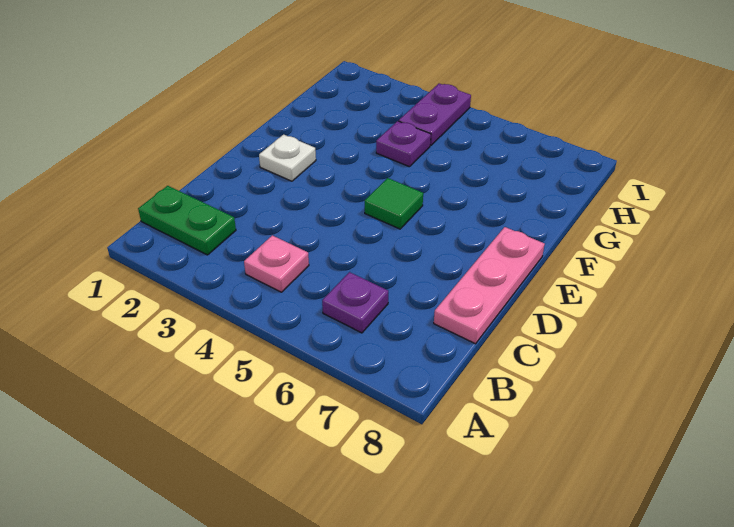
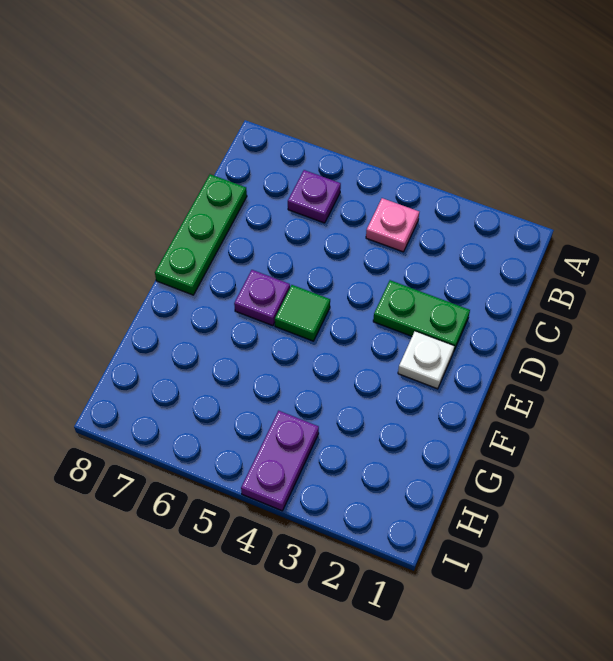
green 1x2 plate [138,186,236,255] -> green 1x2 plate moved to [373,280,470,352]
pink 1x3 plate [434,227,545,344] -> green 1x3 plate [155,174,247,295]
purple 1x1 plate [376,121,431,167] -> purple 1x1 plate moved to [234,270,290,326]

